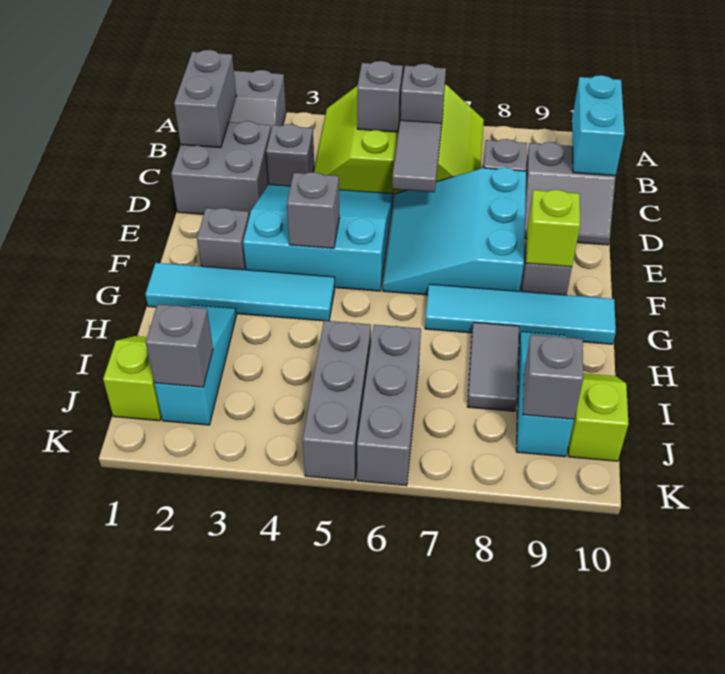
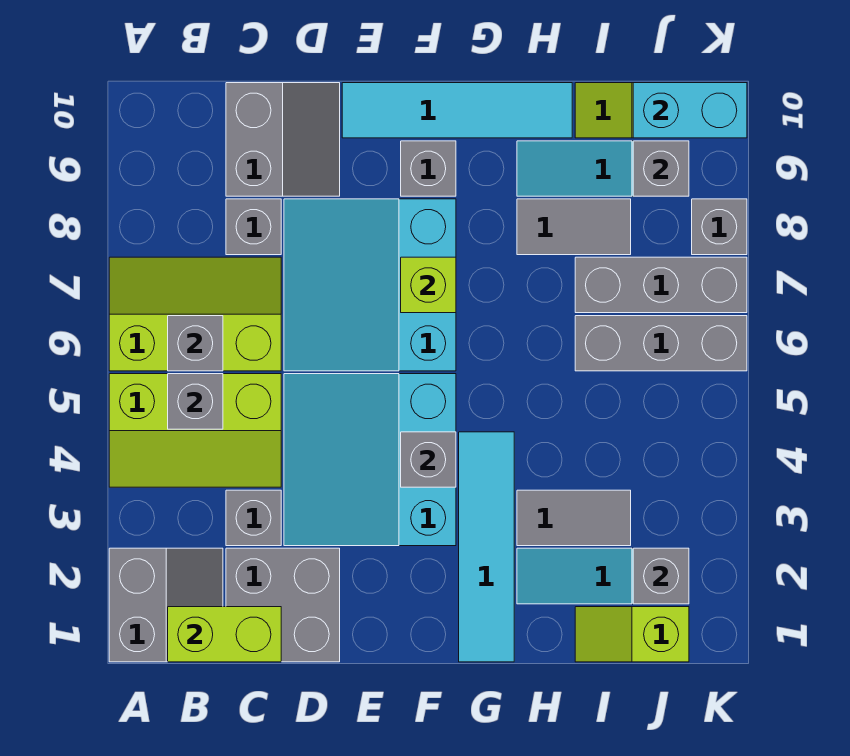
grey 1x2 brick [174,50,236,148] -> lime 1x2 brick [168,607,281,662]
cyan 1x2 brick [572,75,625,176] -> cyan 1x2 brick moved to [633,83,747,138]
grey 1x2 tile [392,120,441,192] -> grey 1x2 tile moved to [517,490,631,546]
cyan 3x3 slope [383,167,526,295] -> cyan 3x3 slope turned to [284,199,456,371]
grey 1x1 brick [197,208,249,270] -> grey 1x1 brick moved to [692,199,747,255]
lime 1x1 brick [526,190,580,267] -> lime 1x1 brick moved to [401,257,456,313]
cyan 1x4 tile [425,284,616,344] -> cyan 1x4 tile turned to [342,83,572,138]
grey 1x3 brick [303,321,371,481] -> grey 1x3 brick moved to [575,257,747,313]

